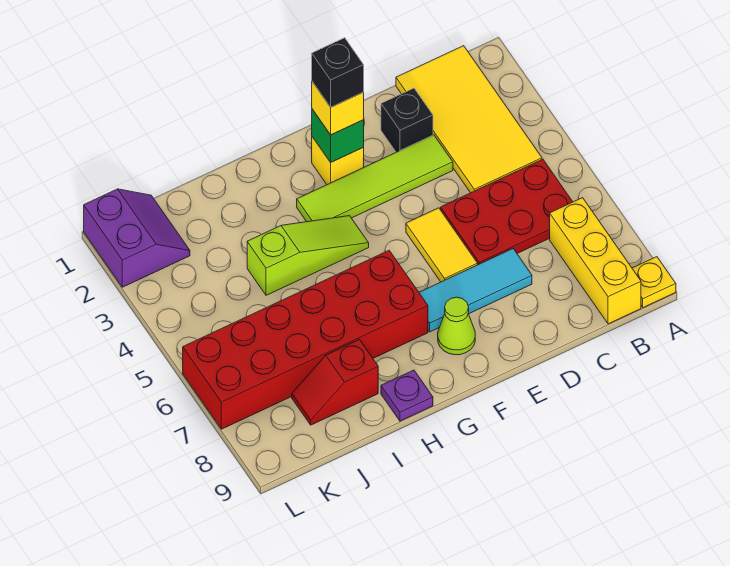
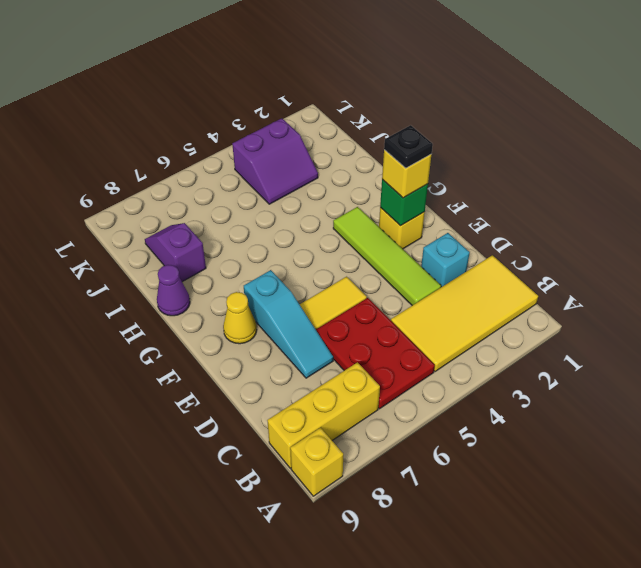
yellow 1x1 plate [632,257,676,308] -> yellow 1x1 brick [290,428,343,496]
black 1x1 brick [381,88,433,152] -> cyan 1x1 brick [421,233,470,287]
cyan 1x3 tile [419,249,532,332] -> cyan 1x3 slope [244,270,333,378]
black 1x1 brick [312,38,364,107] -> black 1x1 plate [384,125,433,168]
lime 1x1 cone [438,297,475,355] -> yellow 1x1 cone [223,292,257,344]
lime 1x3 slope [247,216,369,295] -> none
red 2x6 brick [183,251,428,429] -> none
purple 1x1 plate [381,370,433,421] -> purple 1x1 cone [157,265,190,316]
red 1x2 slope [292,340,378,425] -> purple 1x2 slope [145,223,206,282]
purple 2x2 slope [84,189,190,287] -> purple 2x2 slope moved to [232,118,318,204]

